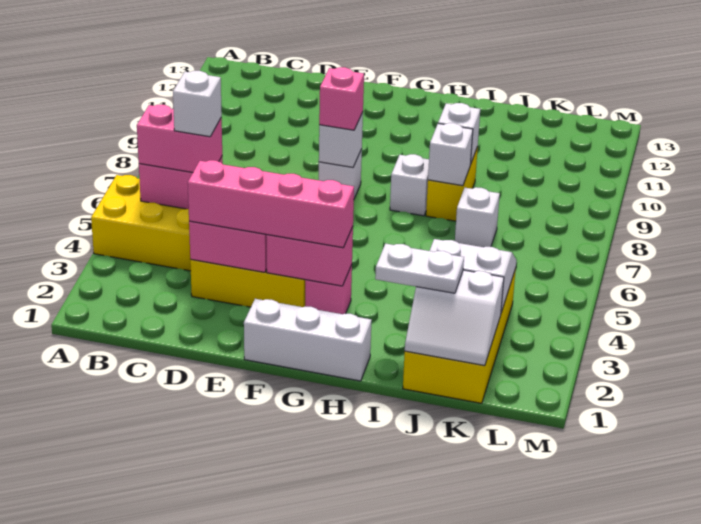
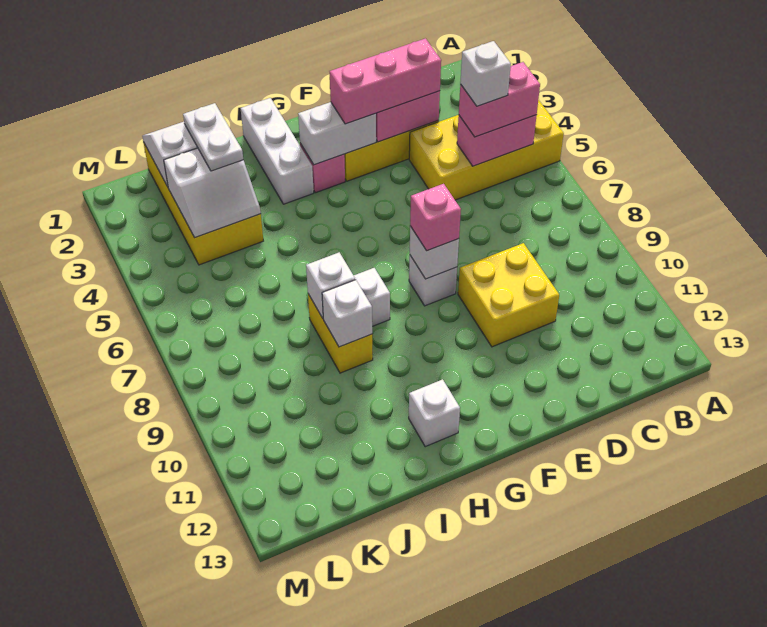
pink 1x4 brick [188,160,354,248] -> pink 1x3 brick [330,38,441,124]
none -> yellow 2x2 brick [458,243,559,347]
white 1x3 brick [244,299,372,381] -> white 1x3 brick turned to [241,98,314,204]
pink 1x2 brick [267,227,353,286] -> white 1x2 brick [298,102,376,165]
white 1x2 plate [375,244,464,293] -> white 1x2 plate turned to [183,103,243,171]
white 1x1 brick [455,187,500,247] -> white 1x1 brick moved to [409,379,460,447]

